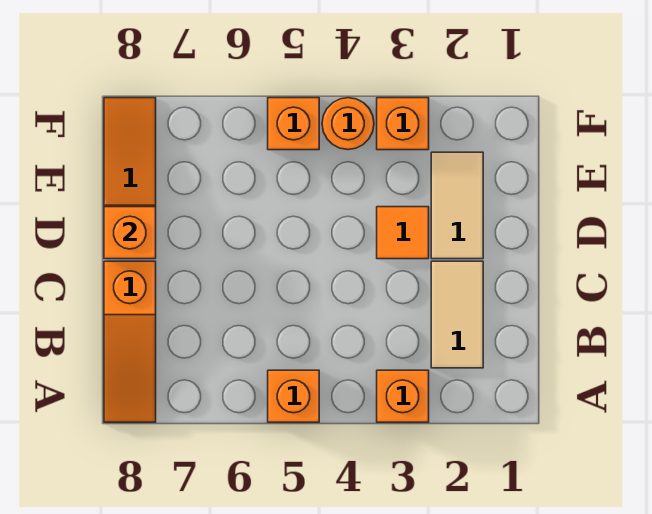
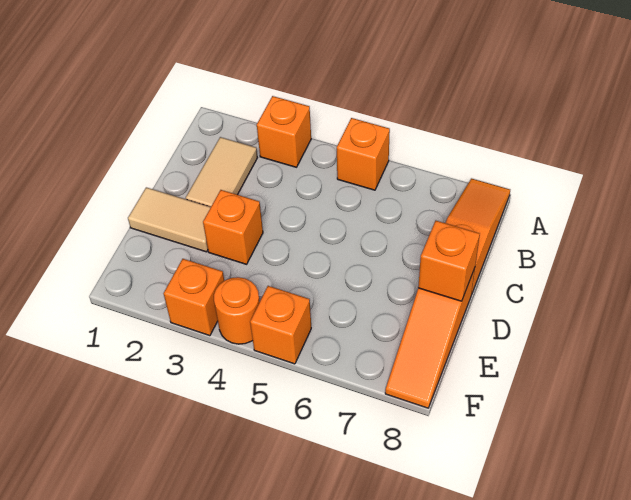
tan 1x2 tile [431,152,483,259] -> tan 1x2 tile turned to [128,187,211,252]
orange 1x1 tile [377,207,429,259] -> orange 1x1 brick [203,190,263,264]

